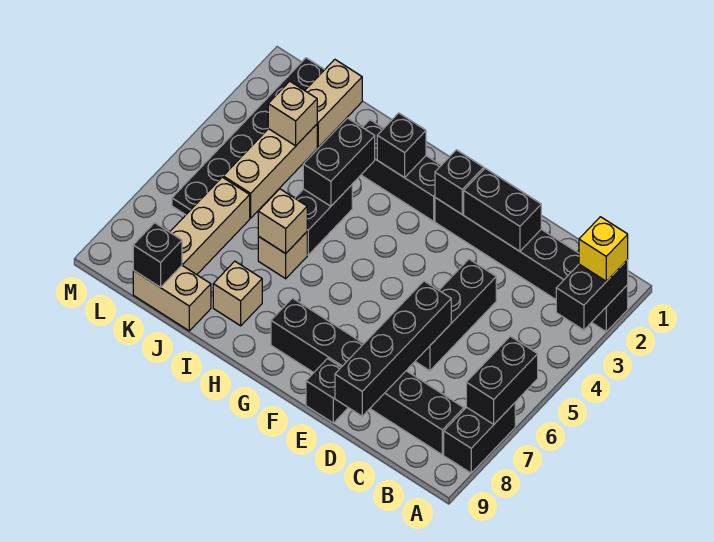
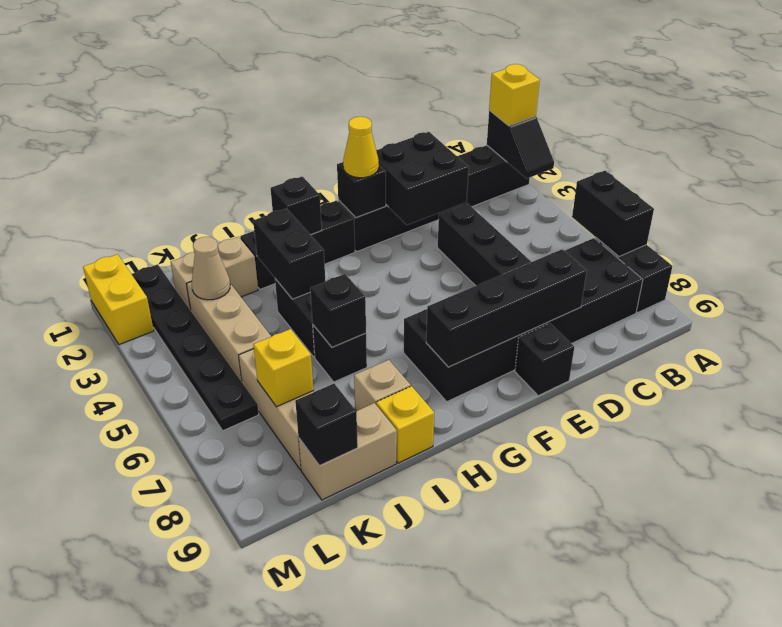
black 1x2 brick [556,260,628,330] -> black 1x2 slope [487,111,554,178]
black 1x6 brick [271,298,464,455] -> black 2x6 brick [404,238,643,401]
black 1x2 brick [464,168,541,251] -> black 2x2 brick [376,132,469,225]
black 1x4 brick [335,281,451,416] -> black 1x4 brick turned to [426,249,587,367]
none -> yellow 1x1 cone [343,117,379,178]
tan 1x1 brick [258,232,307,279] -> black 1x1 brick [313,325,367,382]
tan 1x1 brick [258,189,307,253] -> black 1x1 brick [310,274,366,347]
none -> yellow 1x1 brick [376,386,434,463]
tan 1x2 brick [305,59,362,147] -> tan 1x2 brick turned to [171,237,258,310]
tan 1x1 brick [268,81,317,146] -> tan 1x1 cone [192,237,230,300]
none -> yellow 1x1 brick [253,329,313,407]
none -> yellow 1x2 brick [83,254,154,345]

